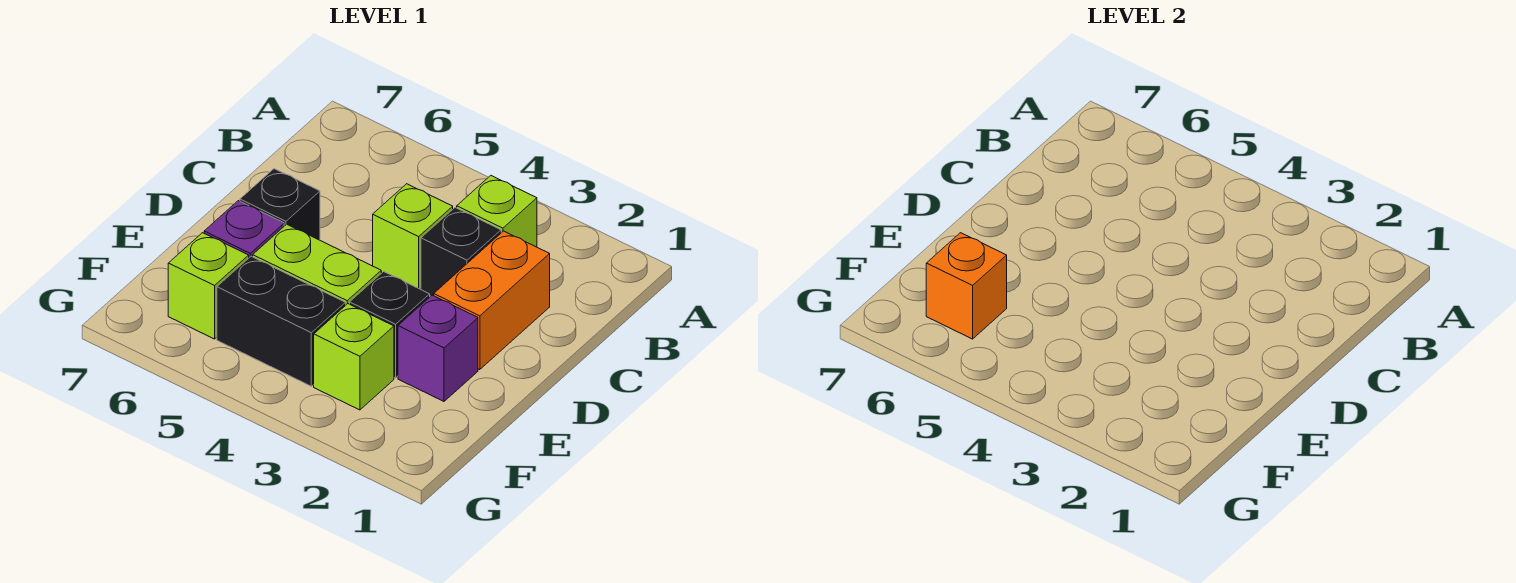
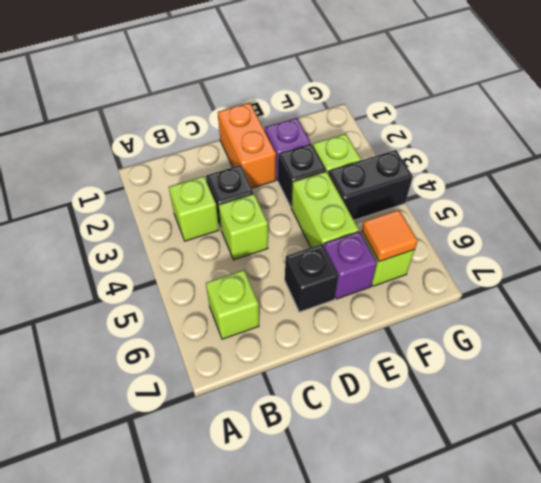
none -> lime 1x1 brick [206,270,259,339]
orange 1x2 brick [434,231,550,370] -> orange 1x2 brick turned to [218,103,276,188]
black 1x2 brick [217,256,346,386] -> black 1x2 brick turned to [328,150,413,220]
orange 1x1 brick [926,233,1007,339] -> orange 1x1 tile [362,210,418,262]

